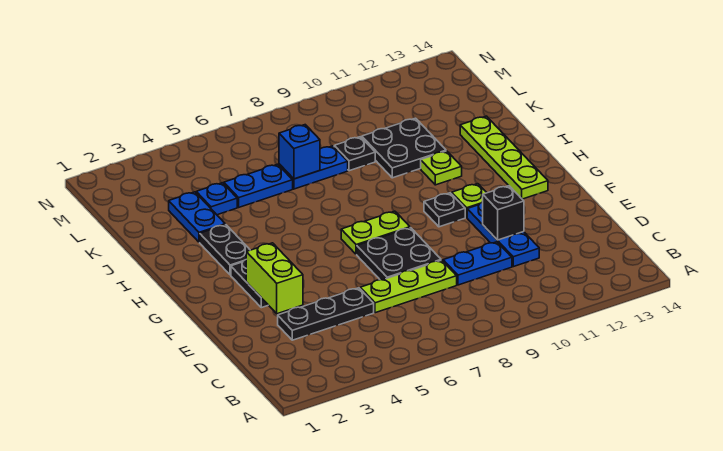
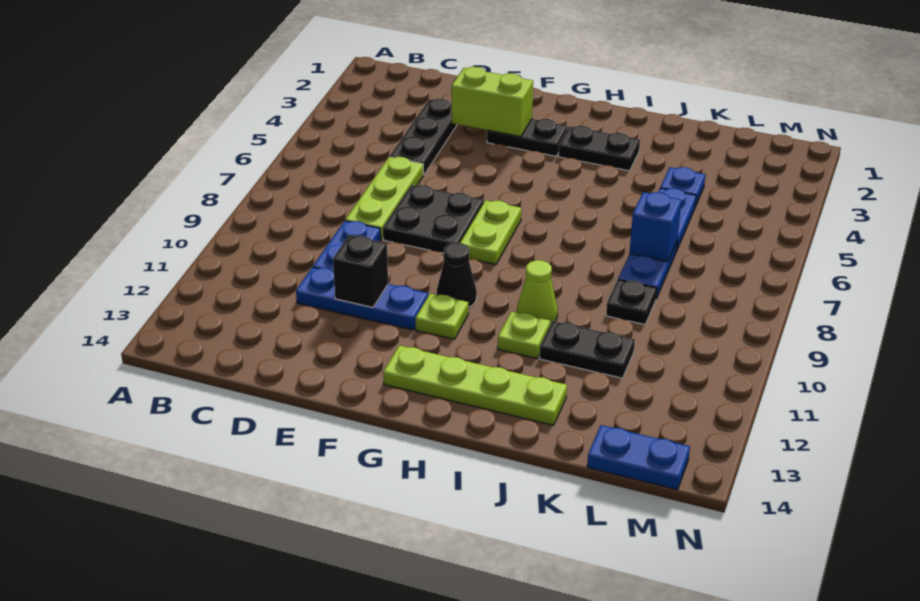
black 1x1 plate [424,193,465,227] -> black 1x1 cone [437,243,477,308]
none -> lime 1x1 cone [517,260,558,324]
blue 1x2 plate [169,192,225,242] -> blue 1x2 plate moved to [587,425,690,490]
black 2x2 plate [362,118,446,178] -> black 1x2 plate [539,321,635,378]

